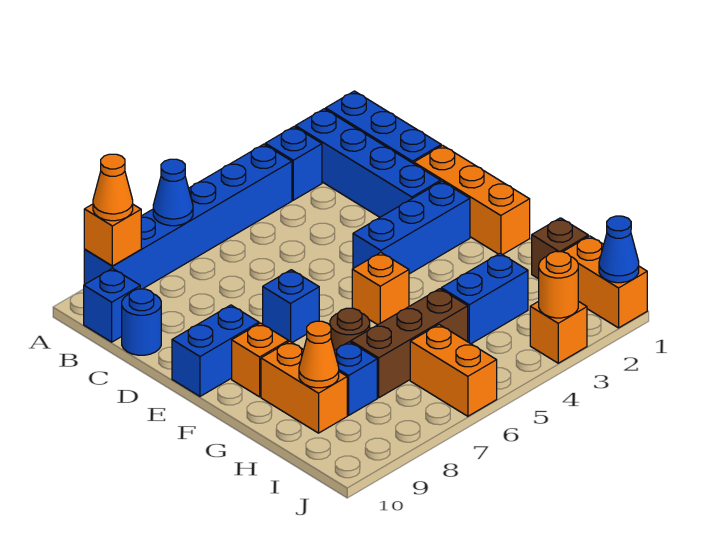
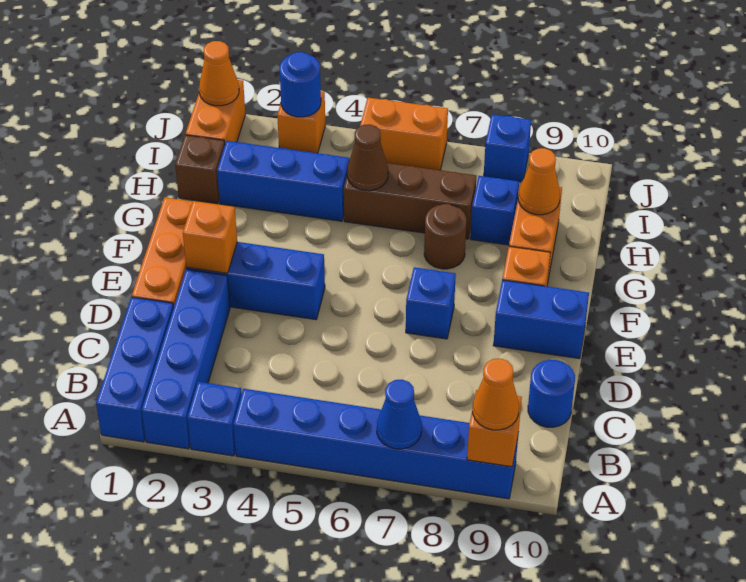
blue 1x1 brick [84,268,140,342] -> blue 1x1 brick moved to [484,114,531,182]
orange 1x1 brick [352,253,409,325] -> orange 1x1 brick moved to [183,201,237,273]
blue 1x2 brick [441,253,528,344] -> blue 1x3 brick [217,141,350,221]
none -> brown 1x1 cone [347,124,388,191]
orange 1x2 brick [410,325,497,416] -> orange 1x2 brick turned to [360,98,448,170]
blue 1x1 cone [599,216,639,283] -> orange 1x1 cone [199,41,239,106]
orange 1x1 round brick [539,251,578,318] -> blue 1x1 round brick [280,52,321,117]

